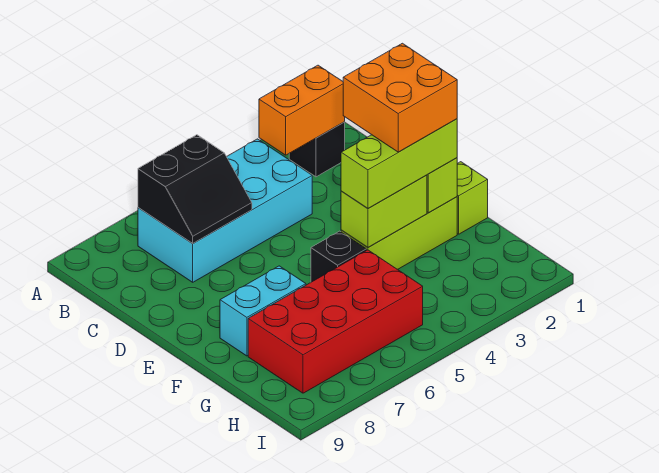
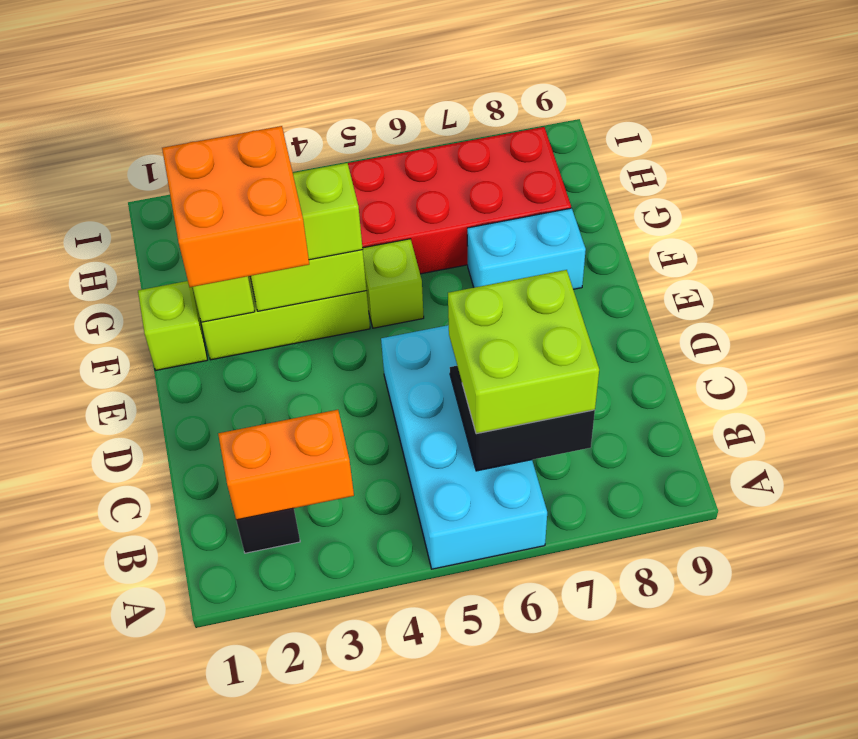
cyan 2x4 brick [138,139,312,282] -> cyan 2x4 brick turned to [381,325,547,569]
none -> lime 2x2 brick [448,270,599,434]
black 1x1 brick [311,231,366,282] -> lime 1x1 brick [363,239,424,328]

